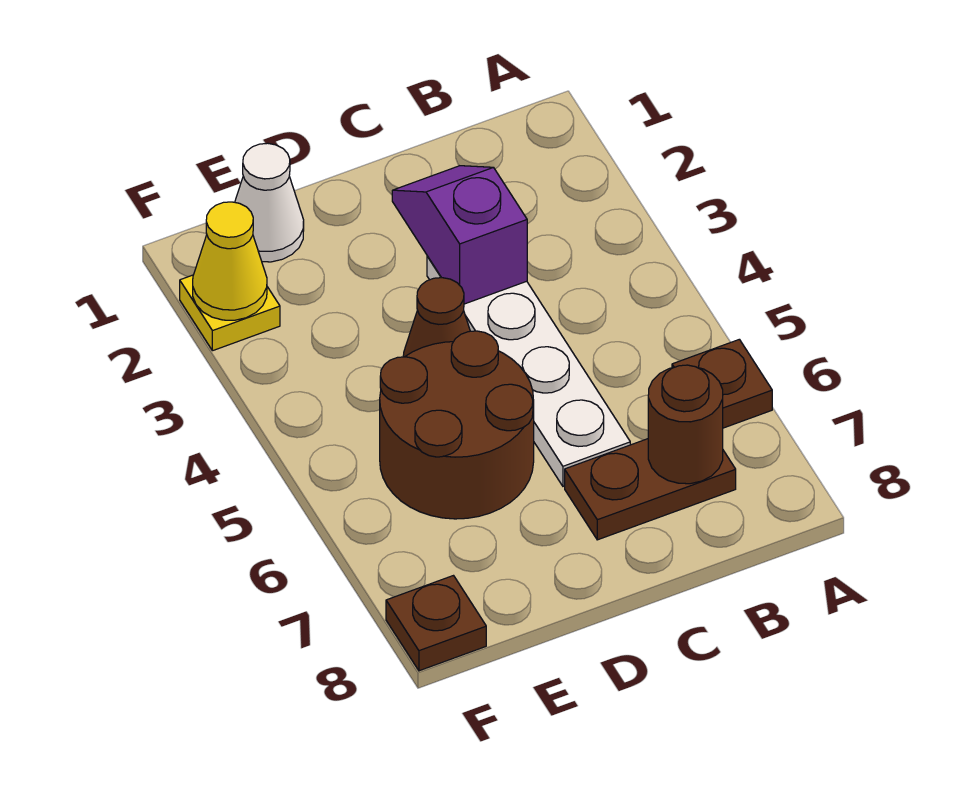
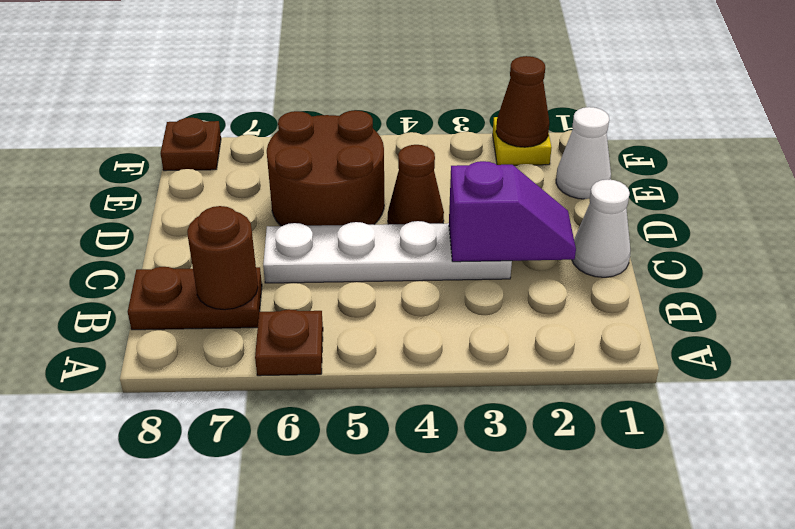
brown 1x2 plate [565,439,736,540] -> brown 1x2 plate turned to [128,267,262,330]
none -> white 1x1 cone [572,179,630,277]
yellow 1x1 cone [193,202,267,320] -> brown 1x1 cone [496,56,549,147]

